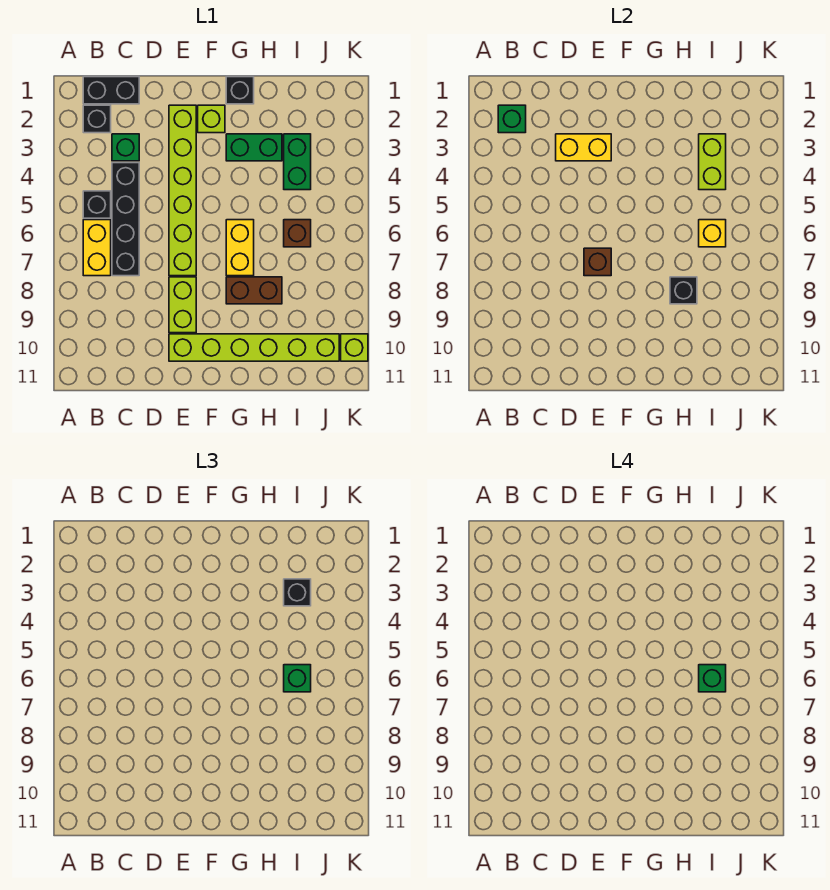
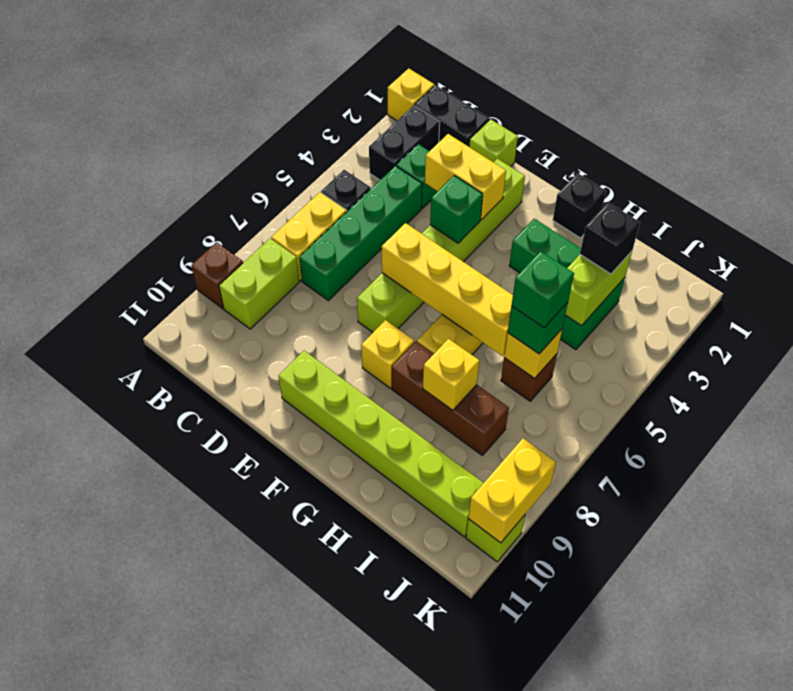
none -> yellow 1x1 brick [388,68,434,121]
black 1x1 brick [83,105,111,133] -> black 1x2 brick [369,105,440,180]
green 1x1 brick [498,105,526,133] -> green 1x1 brick moved to [430,176,483,243]
black 1x4 brick [112,163,139,276] -> green 1x4 brick [299,166,422,300]
none -> yellow 1x4 brick [382,223,513,356]
brown 1x1 brick [584,248,611,276] -> brown 1x1 brick moved to [191,242,243,309]
lime 1x2 brick [169,277,196,333] -> lime 1x2 brick moved to [219,238,300,329]
lime 1x1 brick [198,105,225,133] -> lime 1x1 brick moved to [469,120,518,167]
none -> yellow 1x1 brick [361,320,414,388]
brown 1x2 brick [226,277,282,304] -> brown 1x3 brick [392,342,509,455]
black 1x1 brick [670,277,697,304] -> yellow 1x1 brick [423,339,479,410]
none -> yellow 1x2 brick [468,438,556,543]

